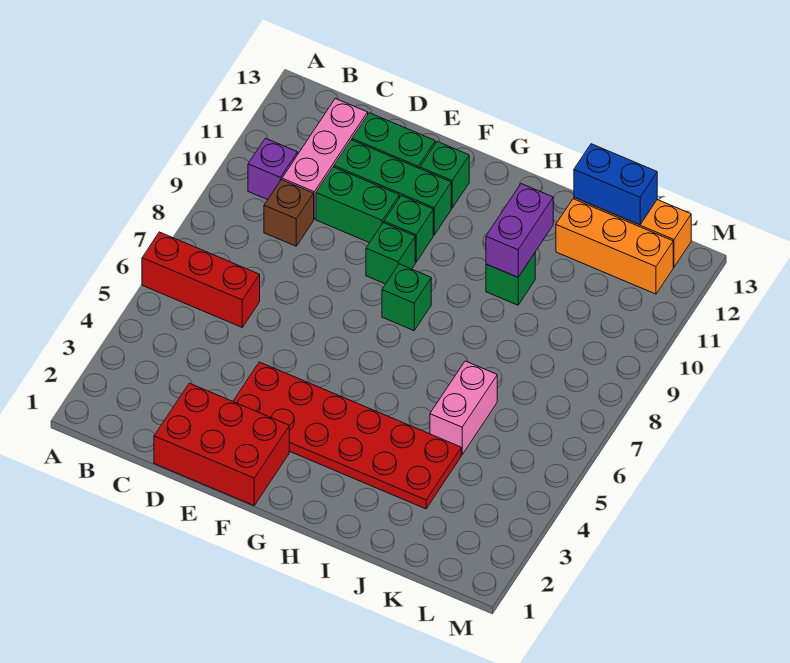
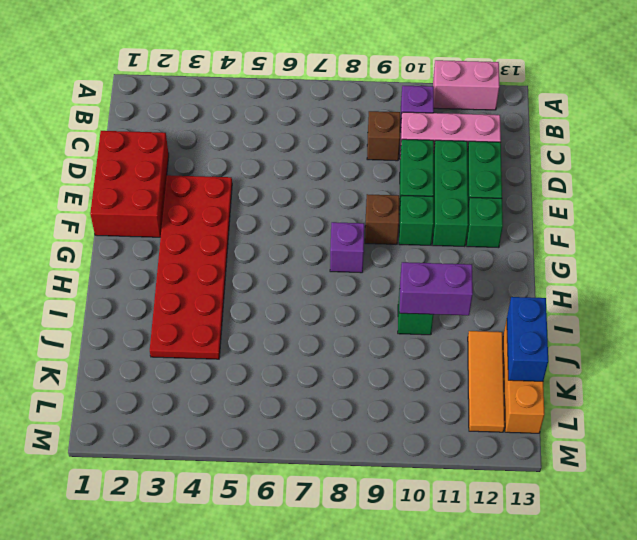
red 1x3 brick [142,232,260,327] -> none
green 1x1 brick [366,223,415,284] -> brown 1x1 brick [365,194,399,244]
green 1x1 brick [382,264,431,331] -> purple 1x1 brick [330,222,364,273]
pink 1x2 brick [430,361,497,455] -> pink 1x2 brick moved to [433,60,499,110]
orange 1x3 brick [556,199,673,294] -> orange 1x3 tile [468,331,505,432]

